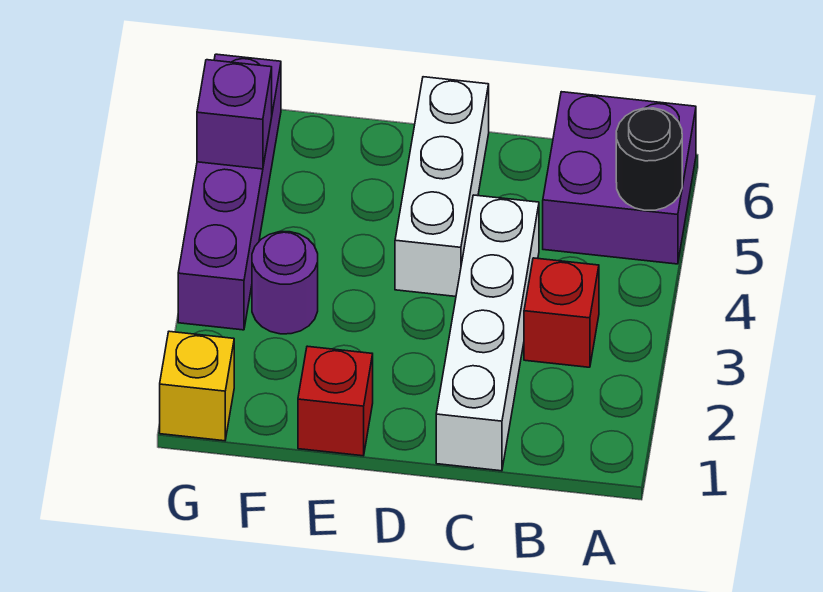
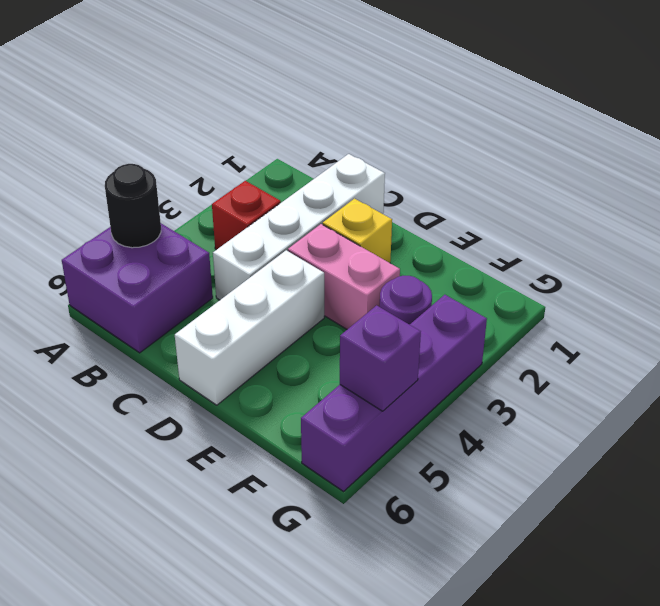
none -> pink 1x2 brick [288,224,400,329]
red 1x1 brick [298,346,373,456] -> none
yellow 1x1 brick [160,331,234,441] -> yellow 1x1 brick moved to [323,199,392,263]

